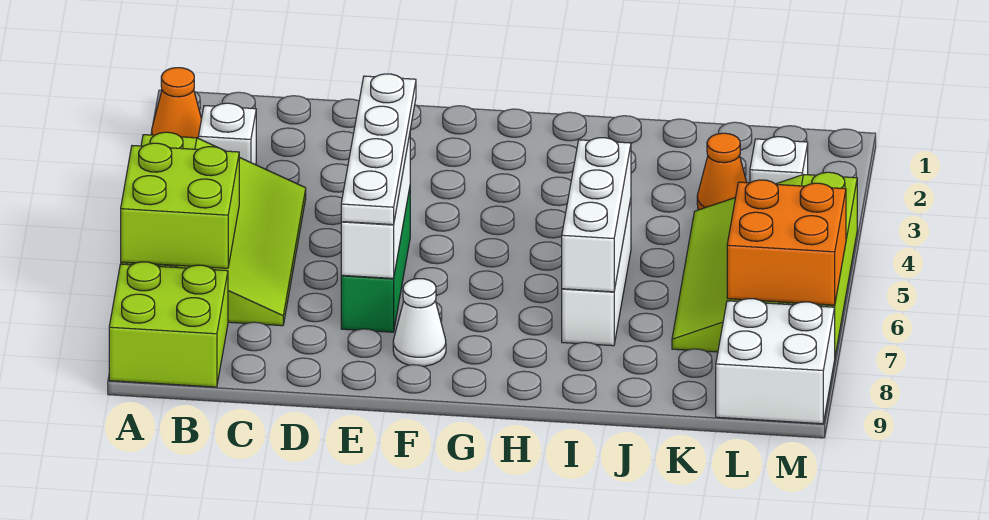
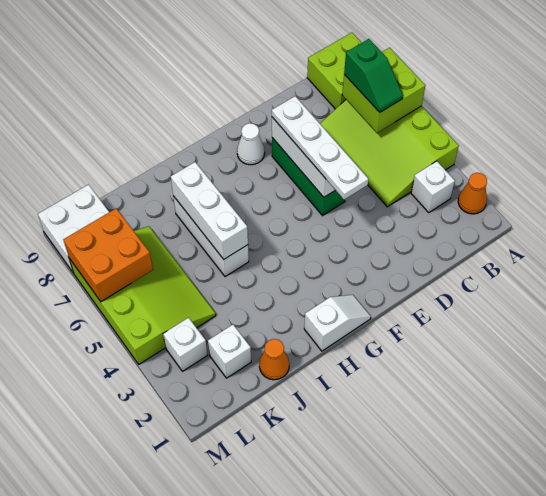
none -> green 1x2 slope [344,39,403,112]
none -> white 1x2 slope [304,295,371,351]
none -> white 1x1 brick [208,325,251,378]
orange 1x1 cone [697,133,747,210] -> orange 1x1 cone moved to [259,339,289,380]

